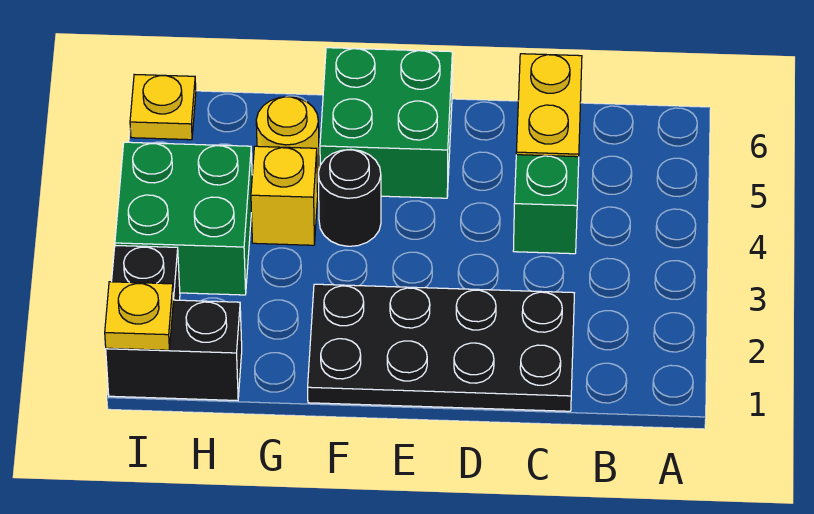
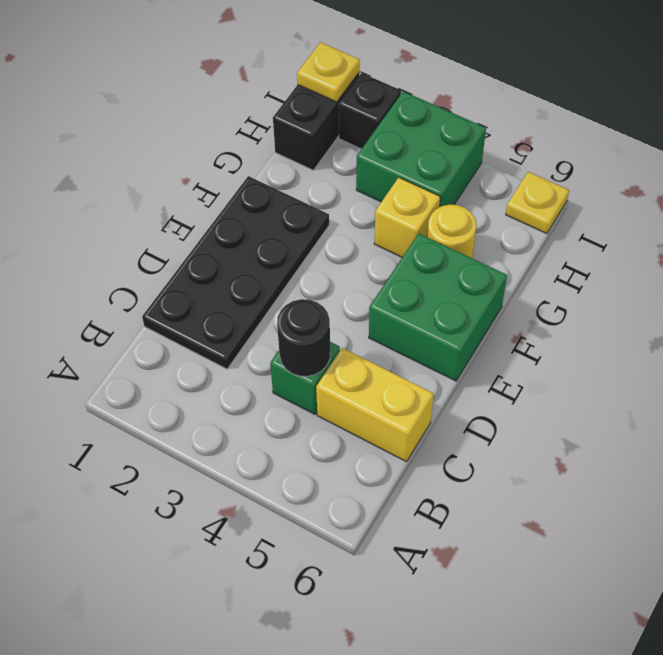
black 1x1 round brick [318,149,381,246] -> black 1x1 round brick moved to [277,299,330,376]

